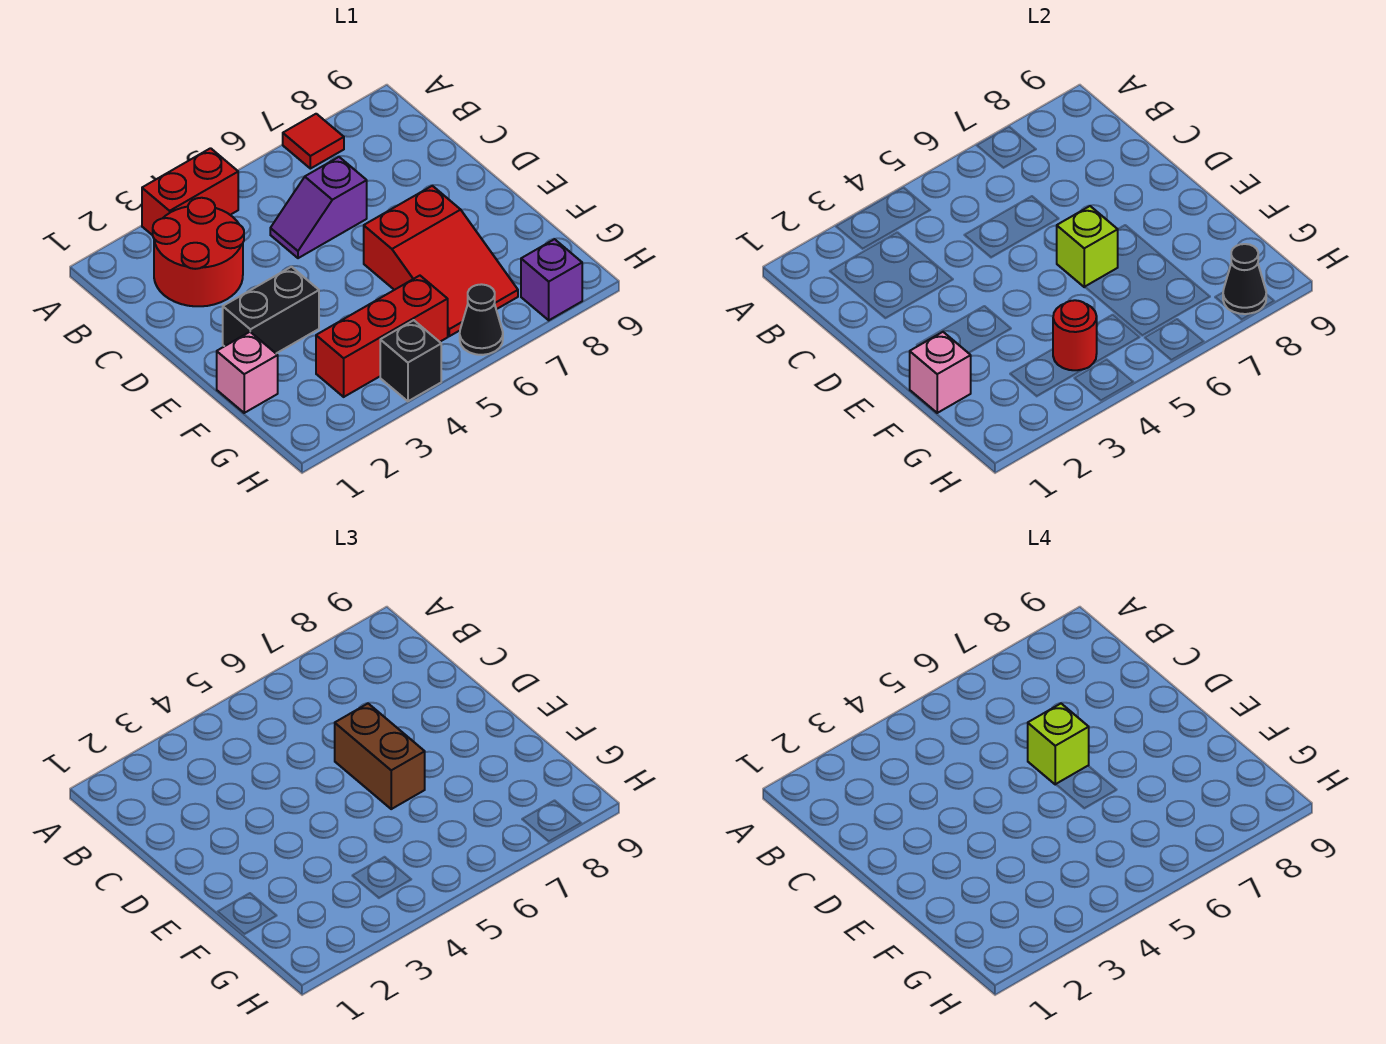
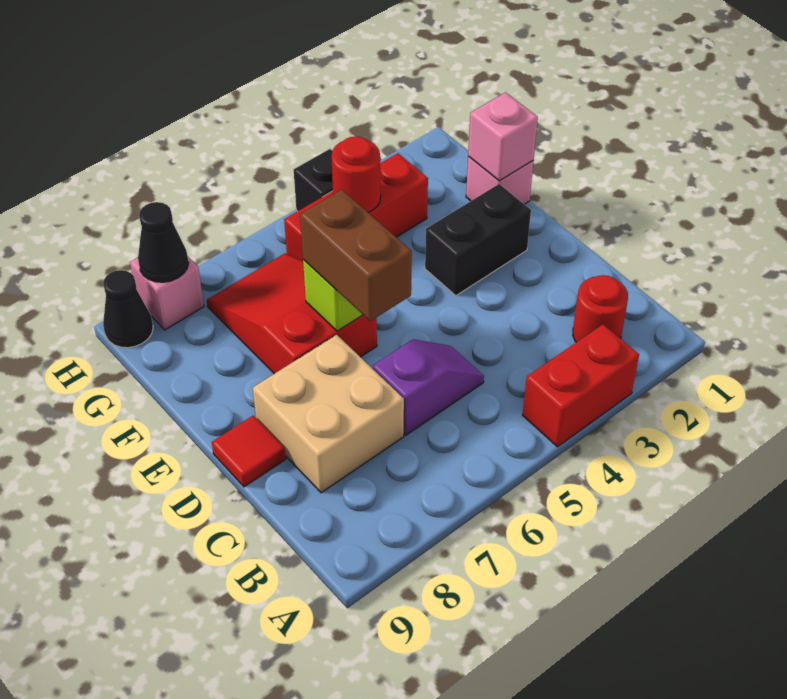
red 1x1 tile [283,114,344,169] -> red 1x1 tile moved to [212,415,286,487]
red 2x2 round brick [153,198,244,306] -> red 1x1 round brick [573,275,628,342]
none -> tan 2x2 brick [253,335,404,493]
lime 1x1 brick [1028,704,1089,784] -> none
black 1x1 cone [460,284,503,355] -> black 1x1 cone moved to [103,270,153,348]
purple 1x1 brick [521,239,582,320] -> pink 1x1 brick [130,257,204,330]

